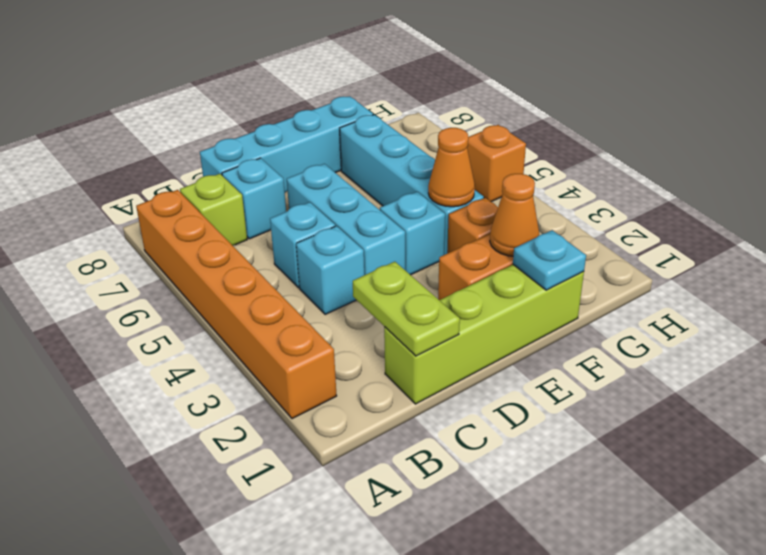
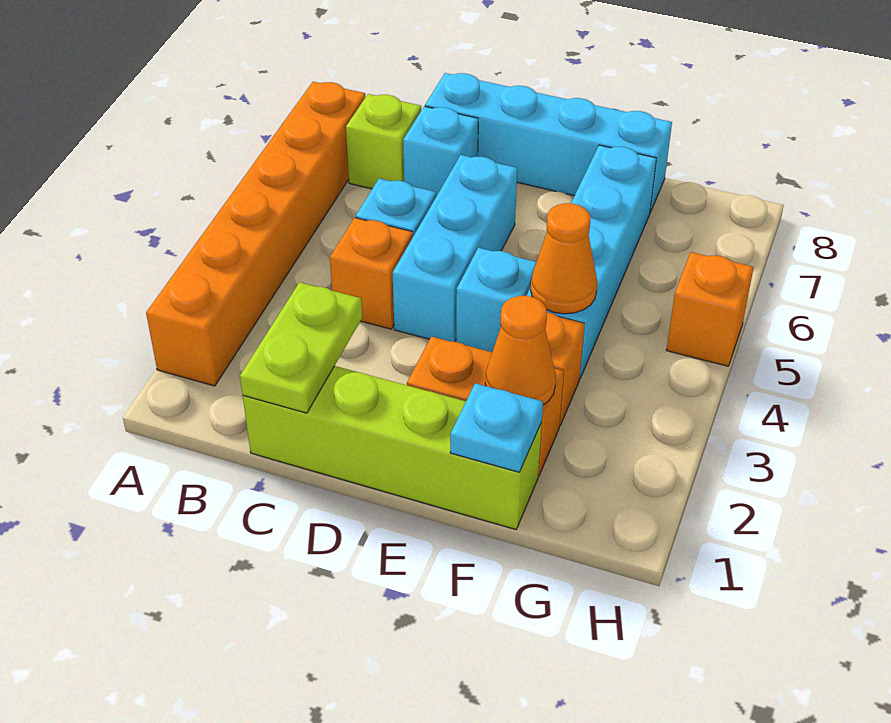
cyan 1x1 brick [296,226,364,314] -> orange 1x1 brick [330,218,413,329]

